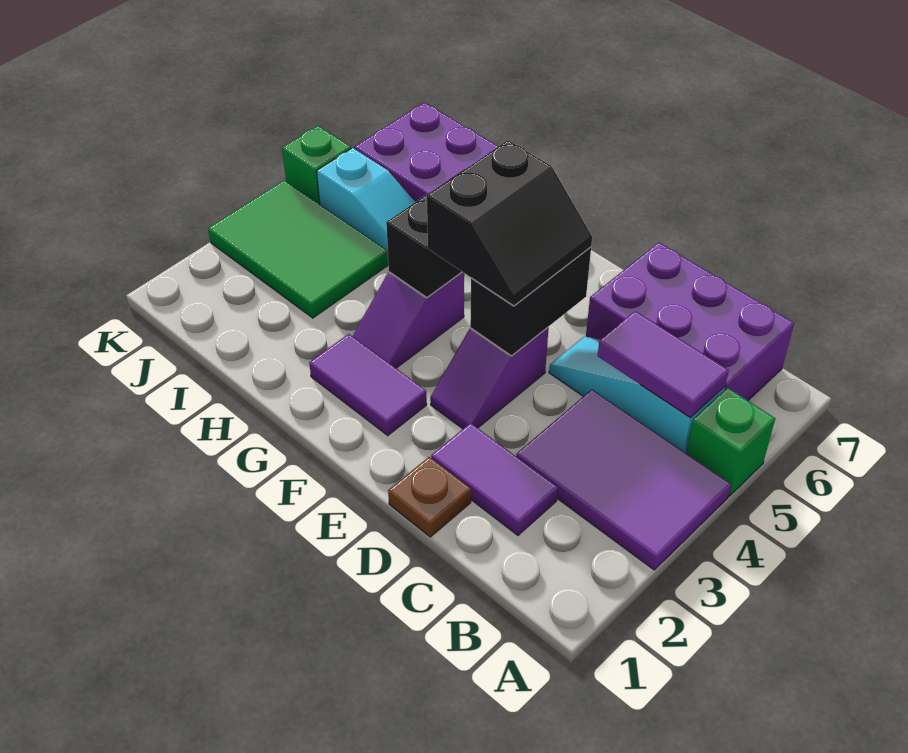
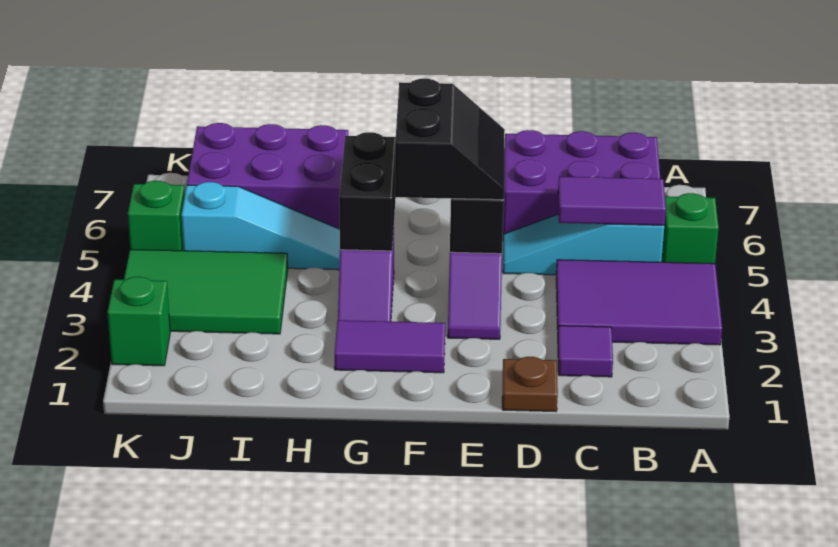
purple 1x2 tile [431,423,558,535] -> purple 1x1 tile [558,326,613,377]
none -> green 1x1 brick [107,277,170,366]

